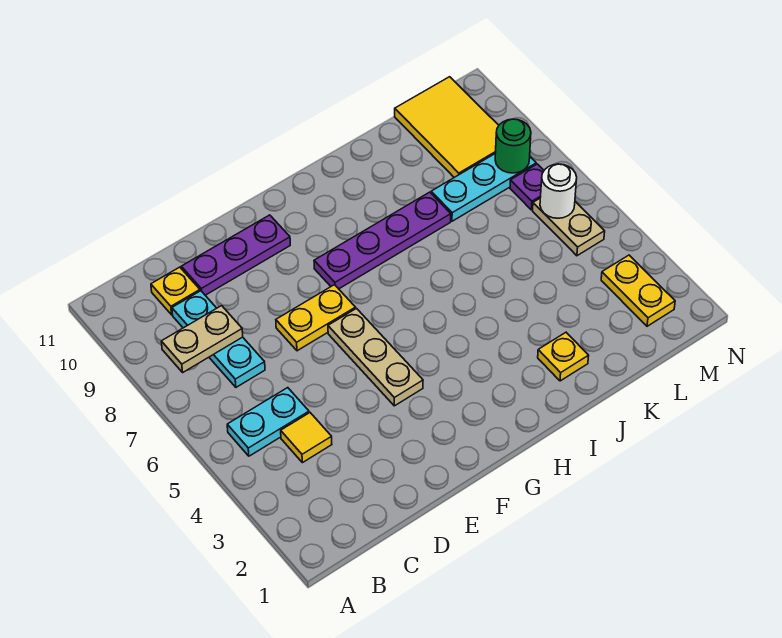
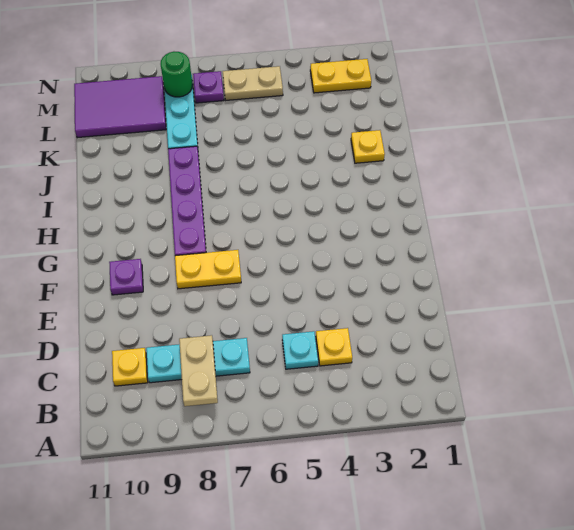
cyan 1x2 plate [227,388,309,456] -> cyan 1x1 plate [282,331,318,369]
yellow 1x1 tile [281,413,332,463] -> yellow 1x1 plate [316,328,352,366]
purple 1x3 plate [181,215,290,295] -> purple 1x1 plate [109,259,143,295]
yellow 1x2 plate [276,285,356,351] -> yellow 1x2 plate turned to [175,250,241,289]
tan 1x3 plate [328,309,423,406] -> none
yellow 2x3 tile [395,77,499,177] -> purple 2x3 tile [74,76,166,138]
white 1x1 round brick [540,164,577,218] -> none

